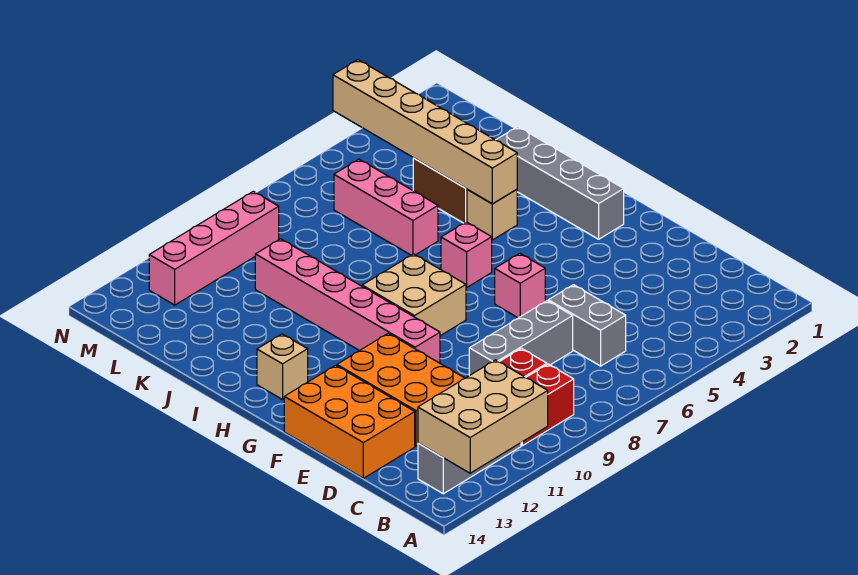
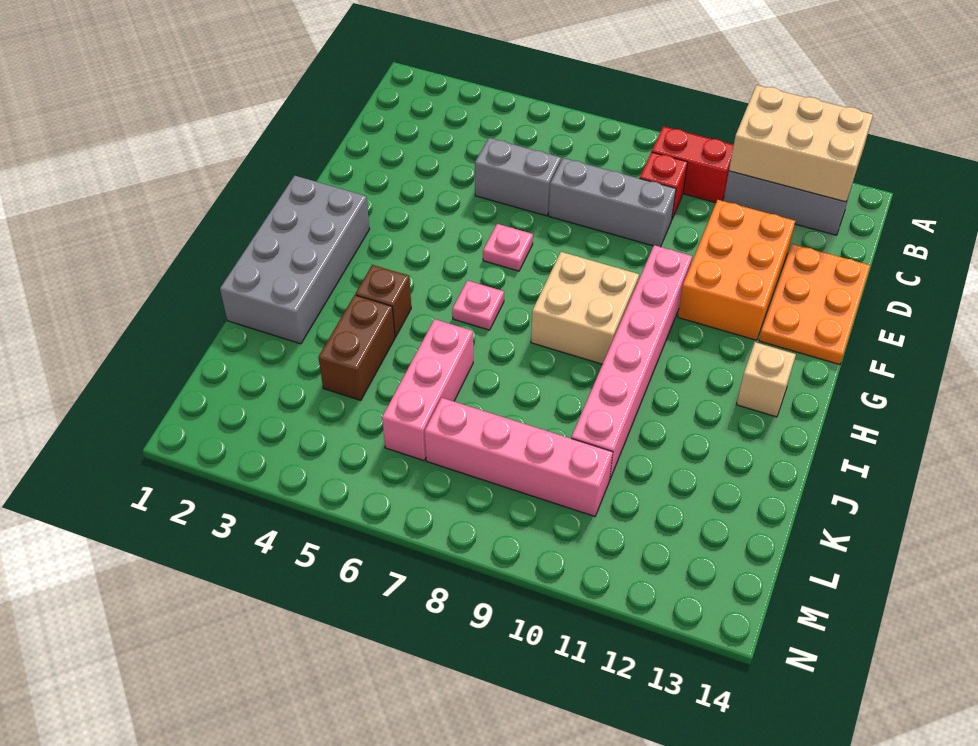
grey 1x2 brick [548,285,626,366] -> grey 1x2 brick turned to [475,138,561,216]
orange 2x3 brick [284,365,415,478] -> orange 2x3 plate [759,244,870,365]
pink 1x1 brick [495,253,545,318] -> pink 1x1 plate [483,224,533,271]
grey 1x4 brick [496,127,624,239] -> grey 2x4 brick [220,176,369,344]
pink 1x1 brick [441,222,492,288] -> pink 1x1 plate [452,280,504,330]
tan 1x1 brick [467,189,517,240] -> brown 1x1 brick [355,265,411,337]
tan 1x6 brick [333,60,517,204] -> none
pink 1x4 brick [149,191,279,305] -> pink 1x4 brick moved to [425,398,613,516]

